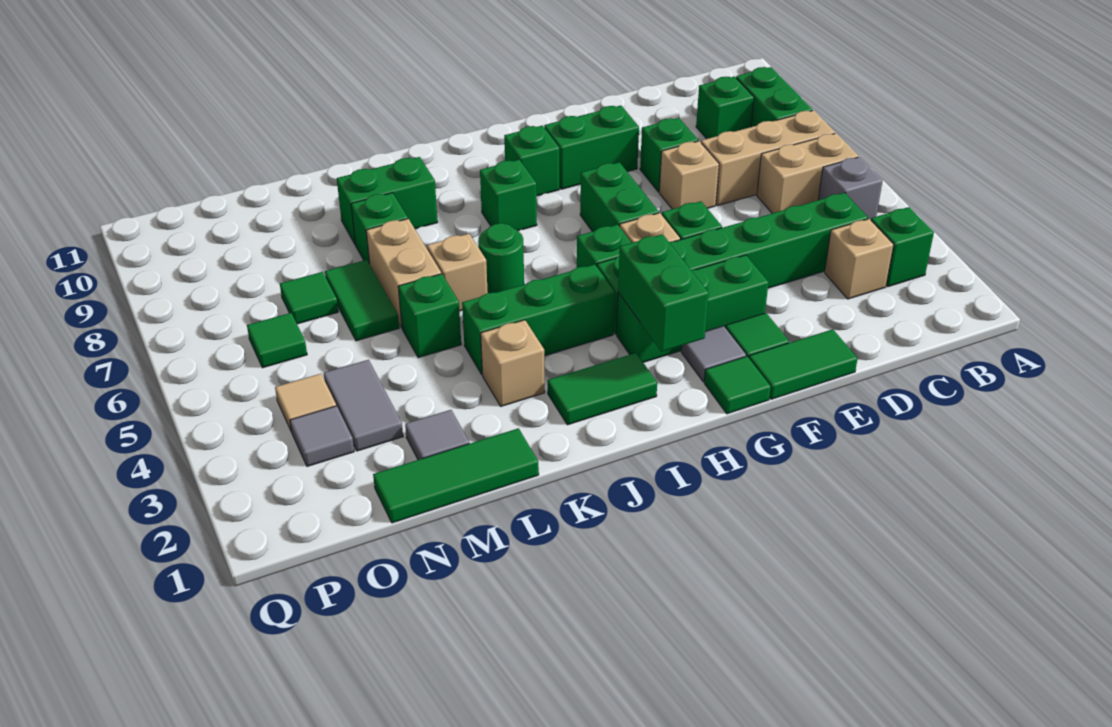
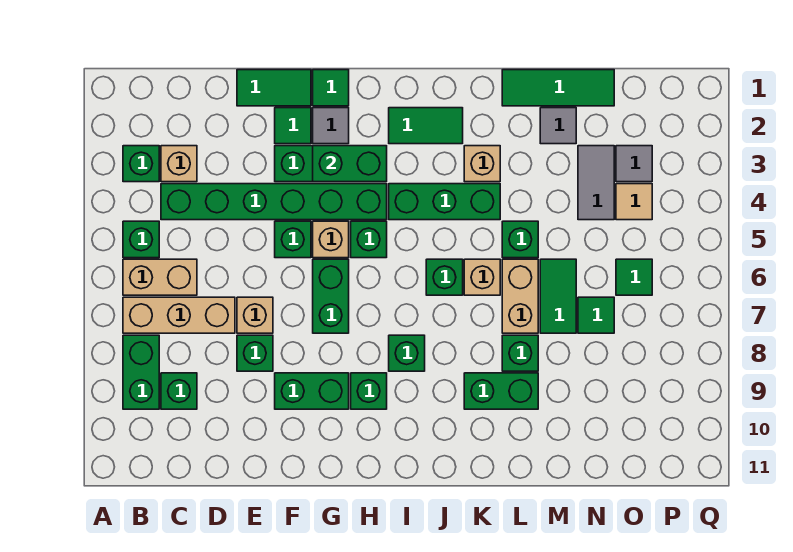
grey 1x1 brick [818,157,883,220] -> green 1x1 brick [123,221,159,258]
green 1x2 brick [618,234,709,352] -> green 1x2 brick turned to [313,146,387,182]
green 1x1 round brick [478,223,524,293] -> green 1x1 brick [426,259,463,295]

